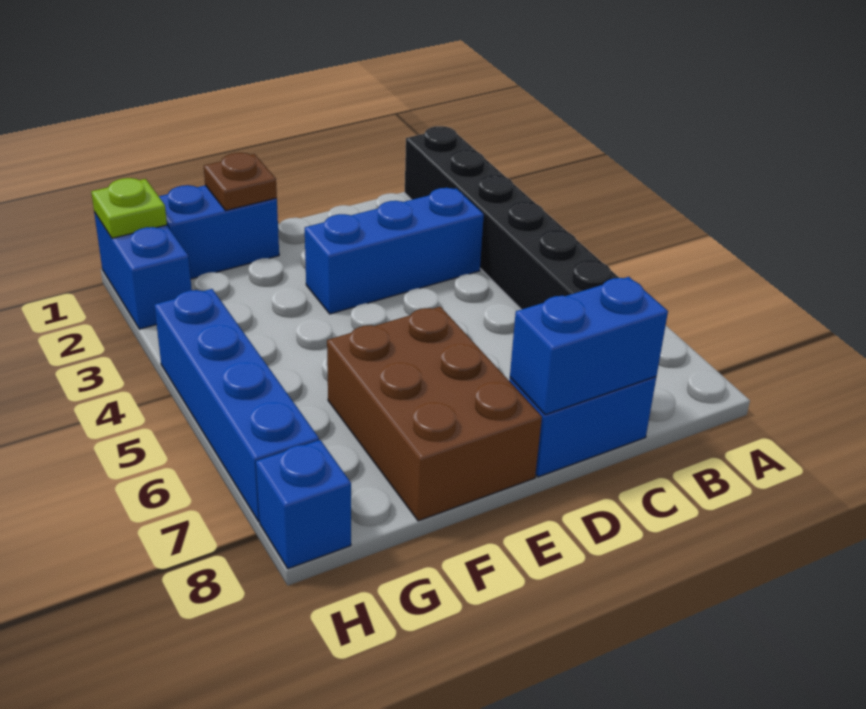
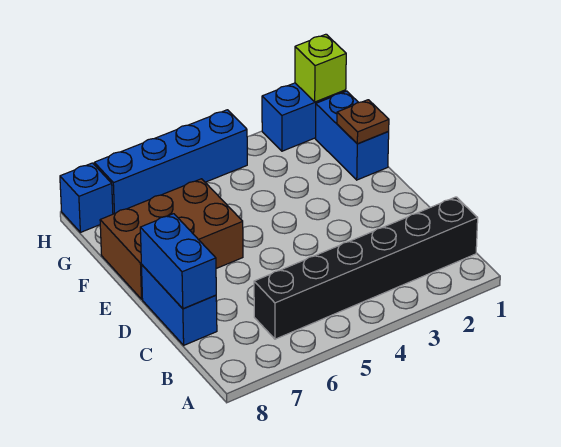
blue 1x3 brick [305,188,484,314] -> none
lime 1x1 plate [91,178,167,238] -> lime 1x1 brick [295,34,346,102]

